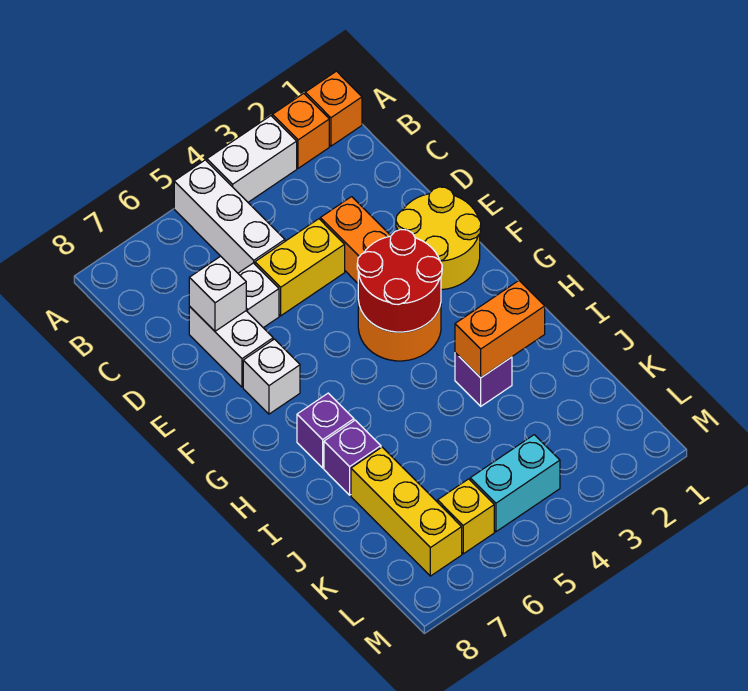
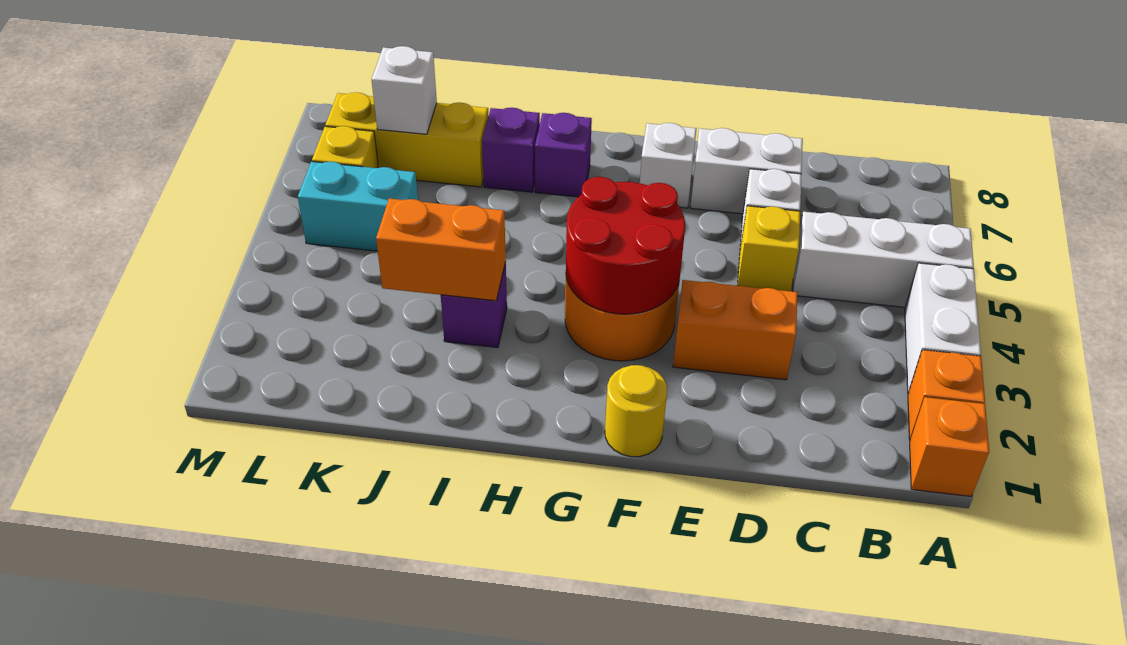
yellow 1x2 brick [255,219,345,316] -> yellow 1x1 brick [737,206,800,291]
white 1x1 brick [189,256,246,331] -> white 1x1 brick moved to [372,46,437,134]
yellow 2x2 round brick [396,187,481,290] -> yellow 1x1 round brick [605,365,667,457]
orange 1x2 brick [455,281,545,378] -> orange 1x2 brick turned to [376,198,506,301]
cyan 1x2 brick [470,435,560,532] -> cyan 1x2 brick turned to [298,162,418,251]

